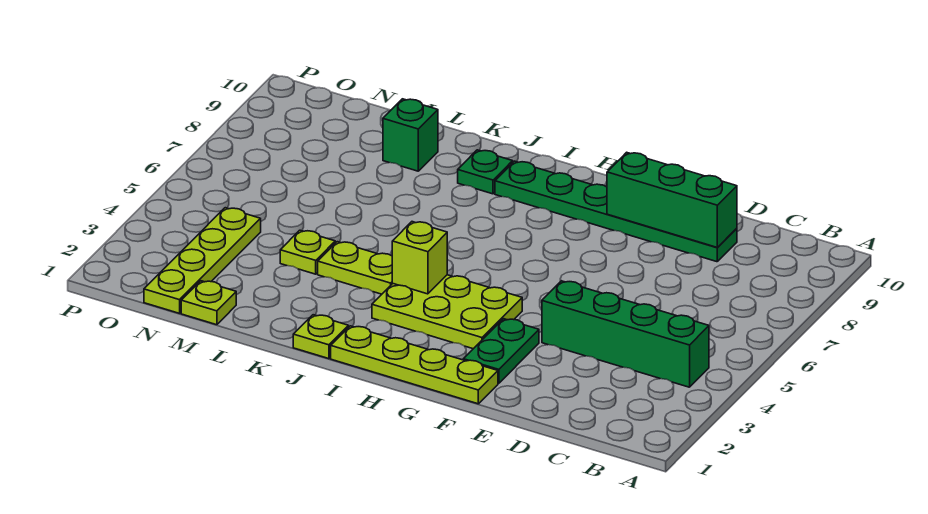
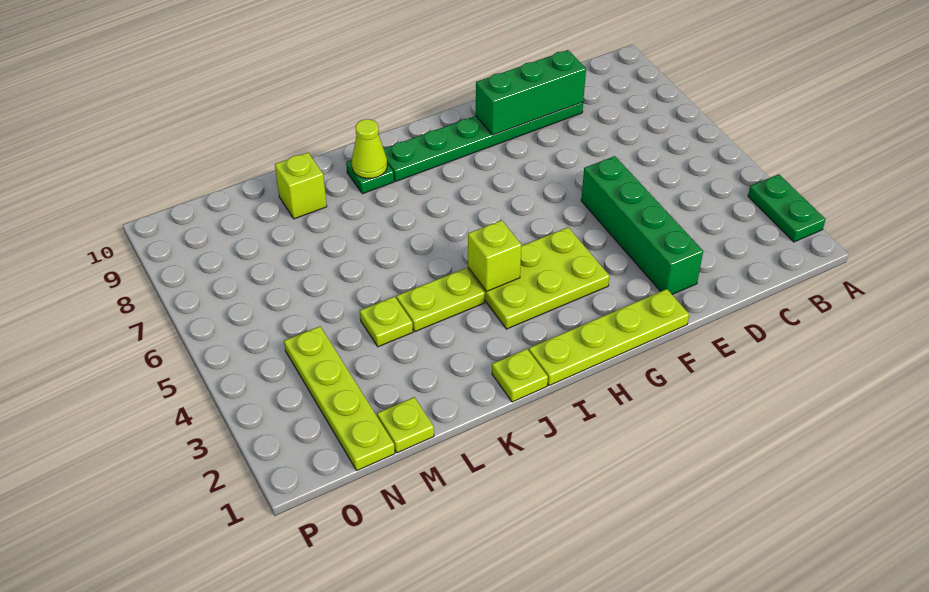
green 1x4 brick [542,281,709,387] -> green 1x4 brick turned to [581,156,703,294]
green 1x2 plate [463,319,539,383] -> green 1x2 plate moved to [748,174,826,242]
none -> lime 1x1 cone [352,119,387,178]
green 1x1 brick [383,99,438,171] -> lime 1x1 brick [275,153,327,219]

